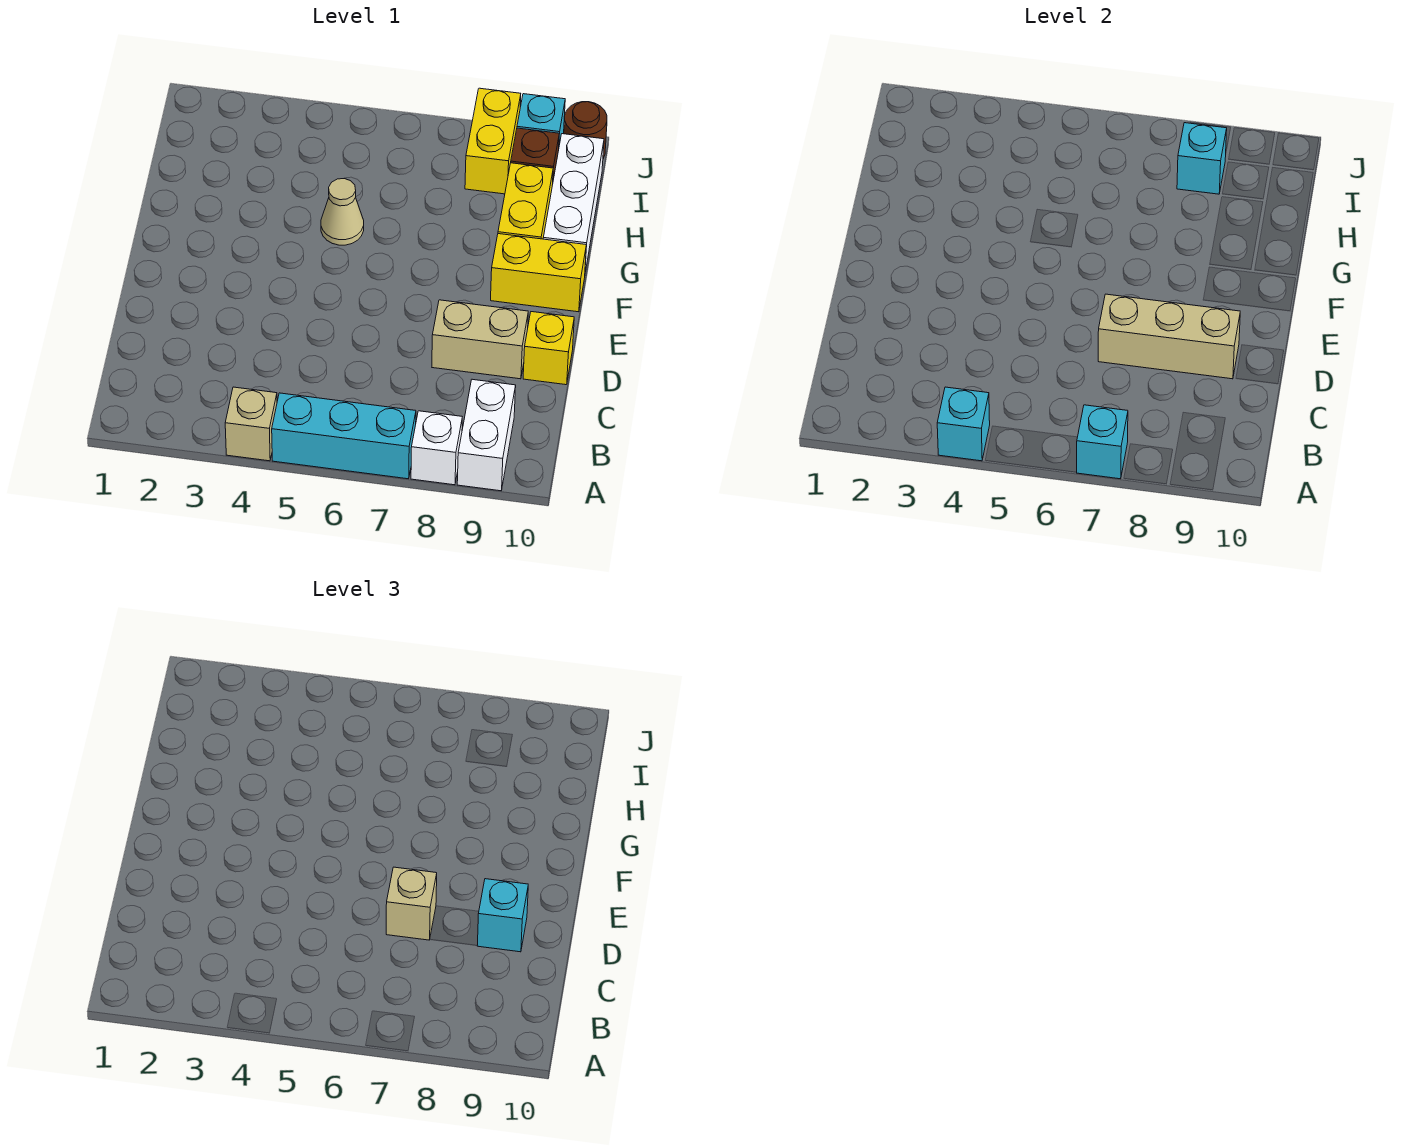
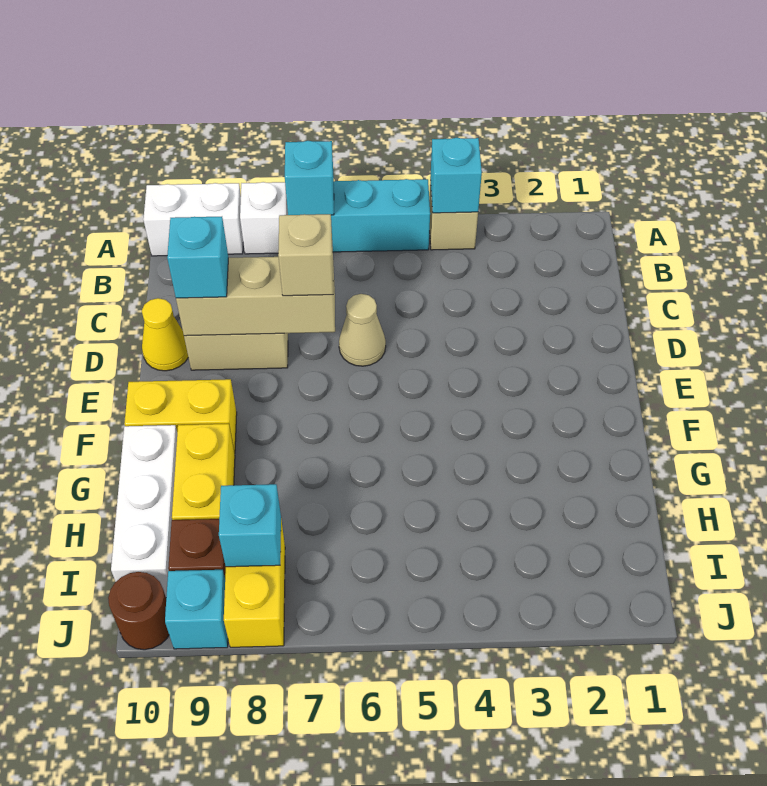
white 1x2 brick [457,379,516,491] -> white 1x2 brick turned to [143,183,243,256]
yellow 1x1 brick [523,312,574,385] -> yellow 1x1 cone [142,298,188,371]
tan 1x1 cone [321,179,364,245] -> tan 1x1 cone moved to [339,294,386,366]

